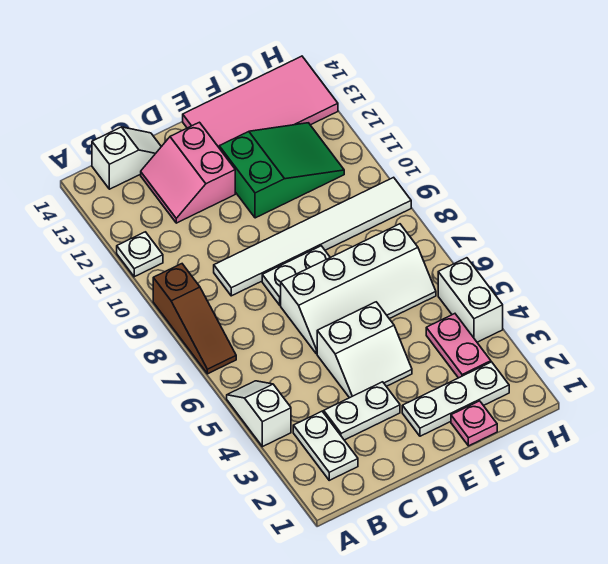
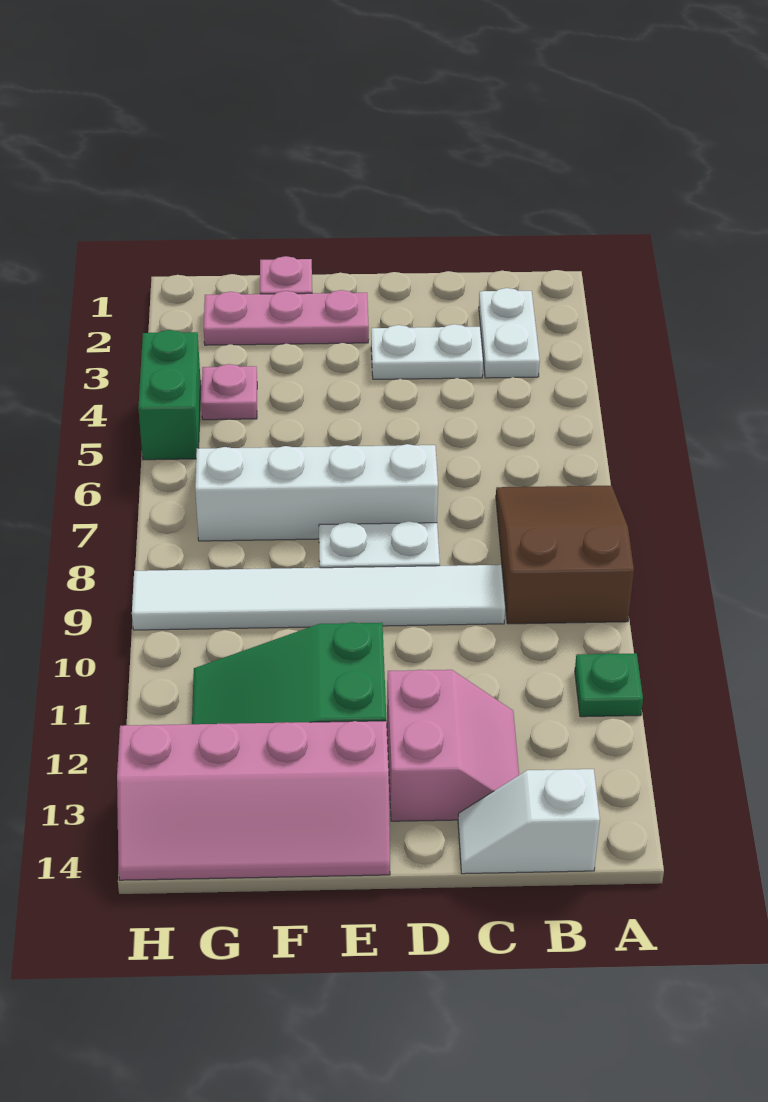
white 1x2 slope [227,381,291,447] -> none
brown 1x3 slope [153,264,236,374] -> brown 2x3 slope [496,485,634,624]
white 1x1 plate [117,232,163,277] -> green 1x1 plate [575,653,643,717]
white 2x2 slope [317,302,412,398] -> none
white 1x3 plate [402,362,509,436] -> pink 1x3 plate [204,290,369,345]
pink 2x4 tile [183,56,338,147] -> pink 2x4 slope [117,721,390,880]
pink 1x2 plate [426,314,491,378] -> pink 1x1 plate [201,364,257,420]
white 1x2 brick [438,258,503,342] -> green 1x2 brick [138,330,201,460]

